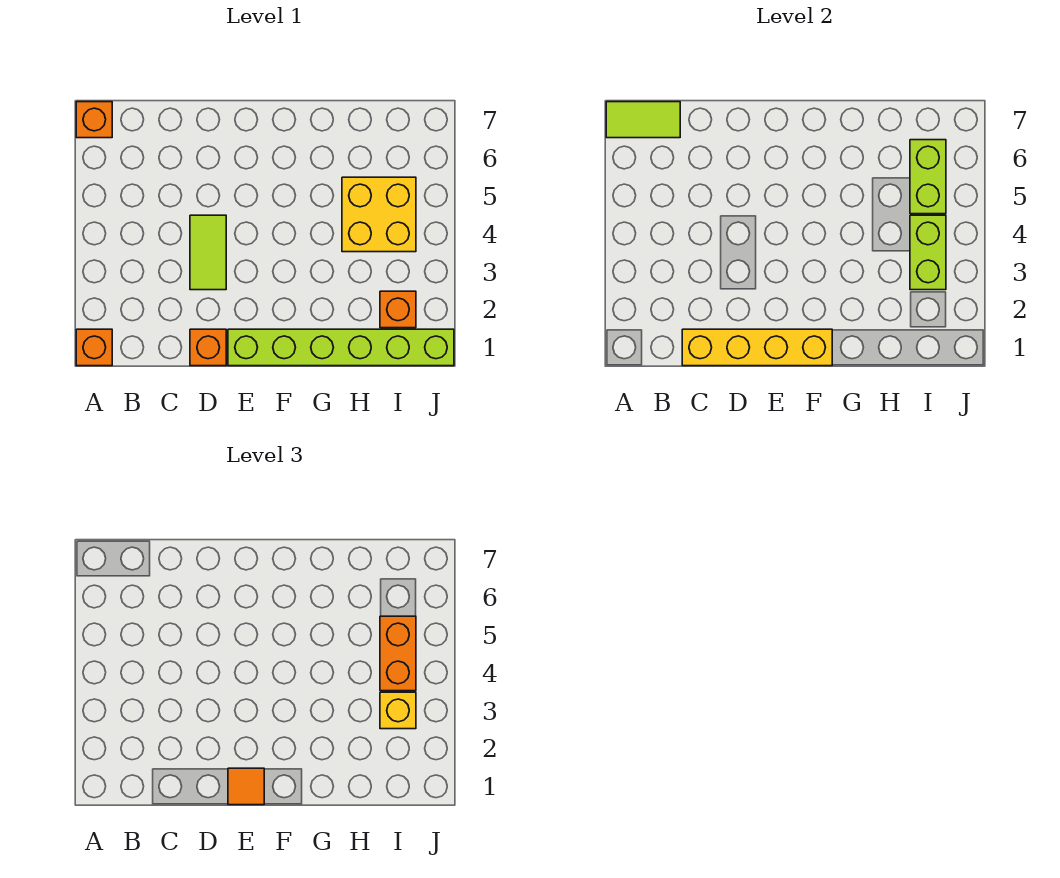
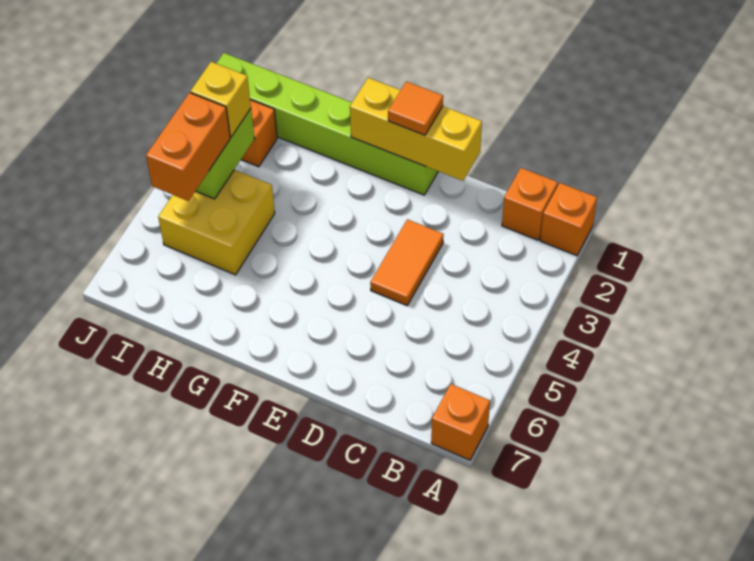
lime 1x2 tile [606,102,680,138] -> none
yellow 1x4 brick [682,329,832,366] -> yellow 1x3 brick [350,78,482,181]
orange 1x1 brick [190,329,226,366] -> orange 1x1 brick moved to [502,168,558,240]
lime 1x2 tile [190,215,226,290] -> orange 1x2 tile [370,219,444,305]
lime 1x2 brick [910,140,946,214] -> none

